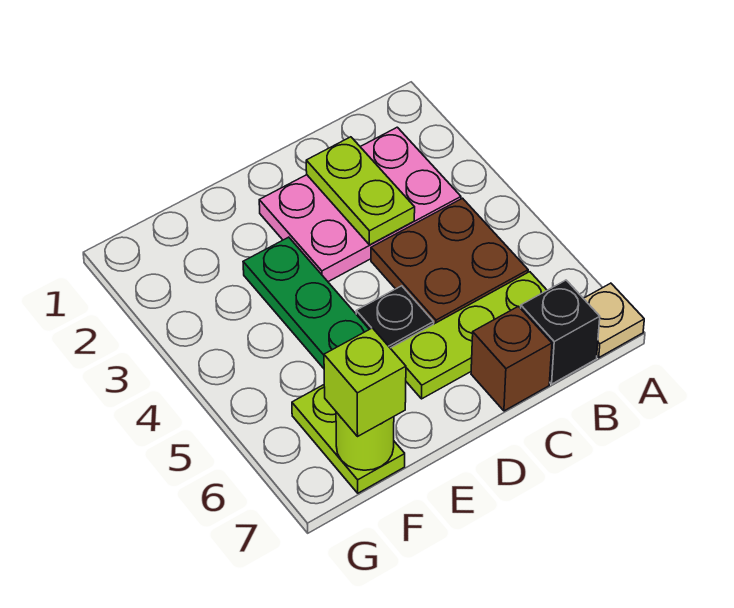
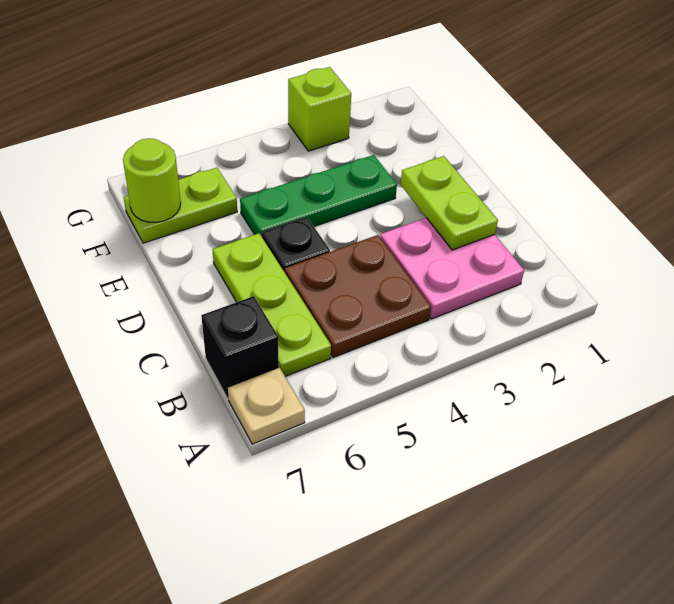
pink 2x3 plate [259,127,461,282] -> pink 2x2 plate [380,218,524,319]
lime 1x2 plate [306,137,415,245] -> lime 1x2 plate turned to [400,156,498,250]
brown 1x1 brick [471,306,552,411] -> none
lime 1x1 brick [324,328,406,436] -> lime 1x1 brick moved to [288,67,351,151]

